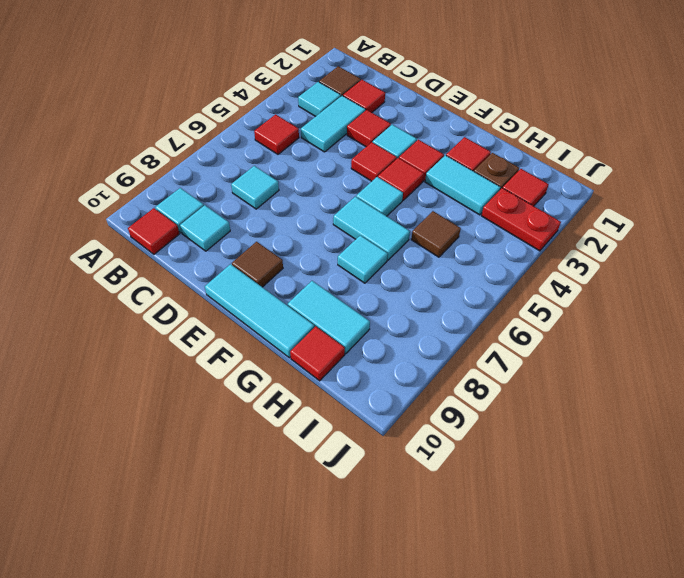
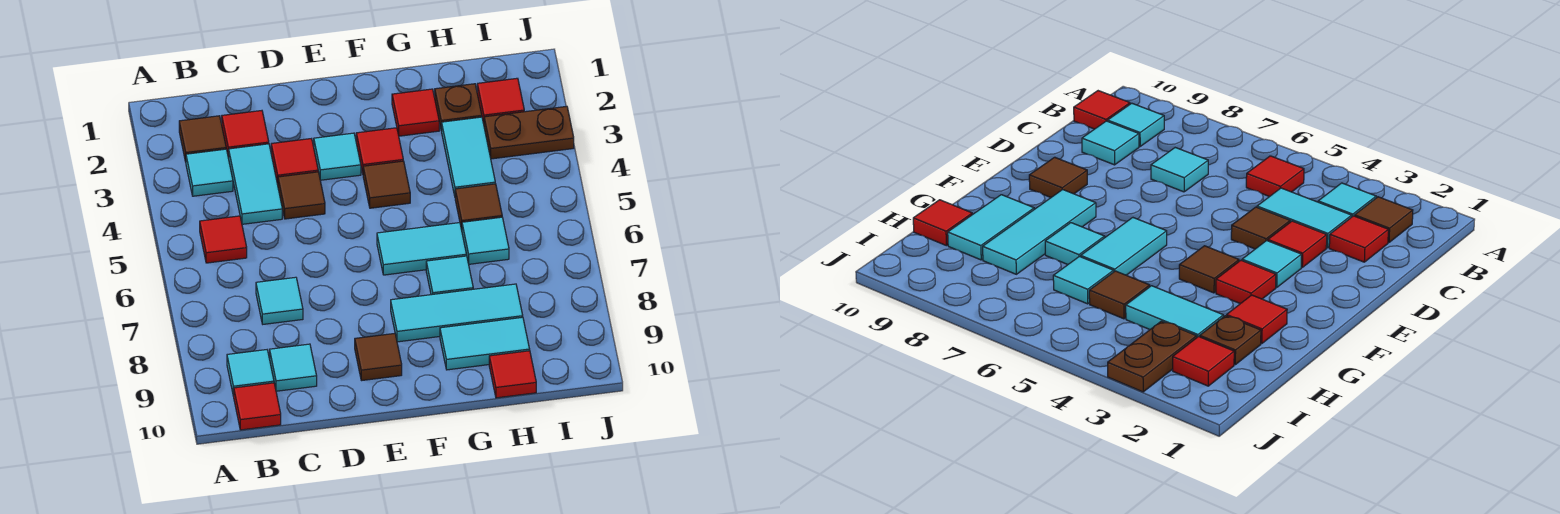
none -> brown 1x1 tile [278,172,325,219]
red 1x1 tile [351,142,397,181] -> none
cyan 1x3 tile [205,264,314,358] -> cyan 1x3 tile moved to [391,284,523,342]
red 1x1 tile [378,158,424,200] -> brown 1x1 tile [363,161,410,208]
cyan 1x1 tile [356,177,403,216] -> cyan 1x1 tile moved to [462,217,509,264]
cyan 1x2 tile [425,155,500,215] -> cyan 1x2 tile turned to [442,117,495,196]
red 1x2 plate [481,188,561,251] -> brown 1x2 plate [484,106,574,159]

